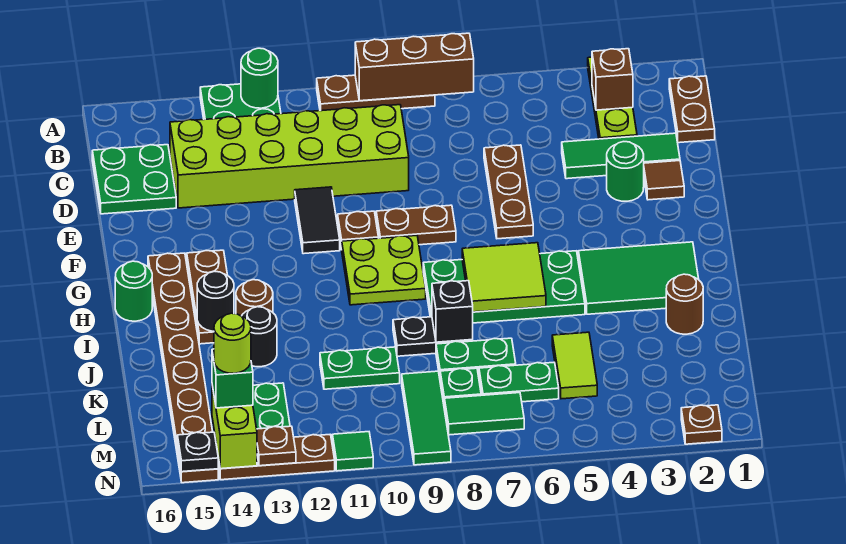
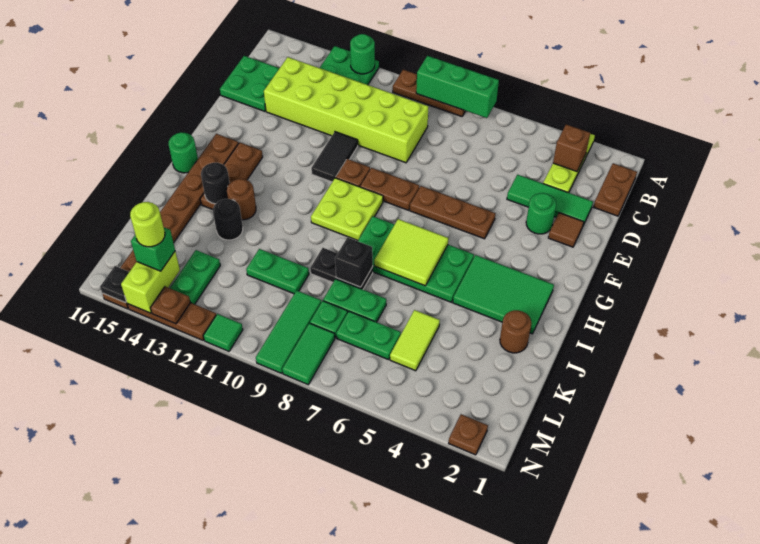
brown 1x3 brick [355,33,474,101] -> green 1x3 brick [416,56,499,118]
brown 1x3 plate [484,145,533,239] -> brown 1x3 plate turned to [410,186,495,239]
green 1x2 tile [445,393,524,435] -> green 1x2 tile turned to [282,323,335,385]

